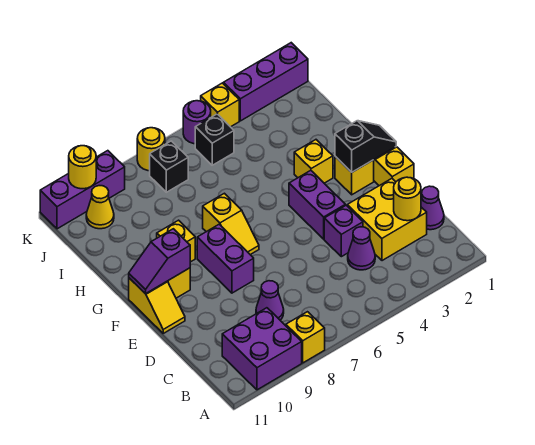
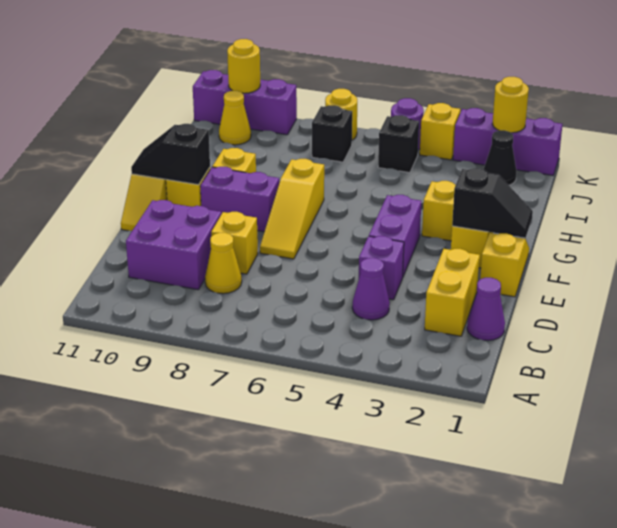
yellow 1x1 brick [286,312,325,363] -> yellow 1x1 brick moved to [211,212,258,274]
purple 2x2 brick [222,308,302,390] -> purple 2x2 brick moved to [126,200,221,290]
yellow 2x2 brick [347,179,427,261] -> yellow 1x2 brick [425,249,480,336]
yellow 1x1 round brick [394,177,421,221] -> yellow 1x1 round brick moved to [492,77,529,133]
purple 1x1 cone [256,281,284,320] -> yellow 1x1 cone [205,233,242,294]
purple 1x2 brick [197,224,254,293] -> purple 1x2 brick turned to [200,167,279,232]
yellow 1x2 slope [203,193,259,255] -> yellow 1x3 slope [260,159,324,259]
purple 1x2 slope [129,229,190,294] -> black 1x2 slope [131,124,210,185]
none -> black 1x1 cone [484,130,517,185]

